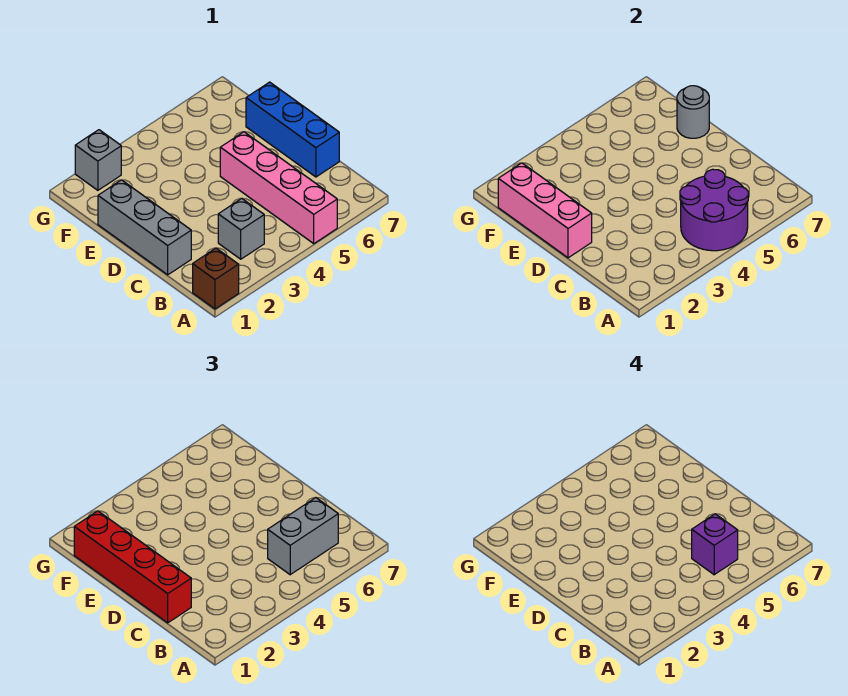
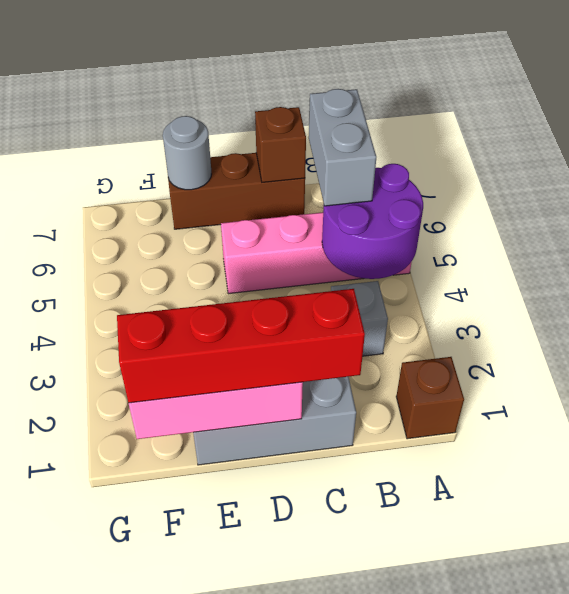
purple 1x1 brick [692,514,738,575] -> none
blue 1x3 brick [246,82,339,177] -> brown 1x3 brick [168,153,305,229]
none -> brown 1x1 brick [255,107,306,182]
grey 1x1 brick [75,130,121,190] -> none

